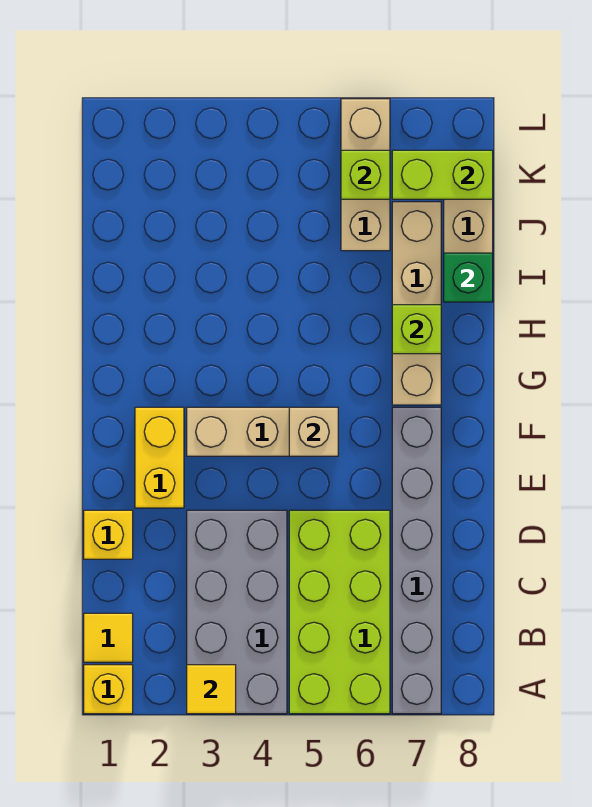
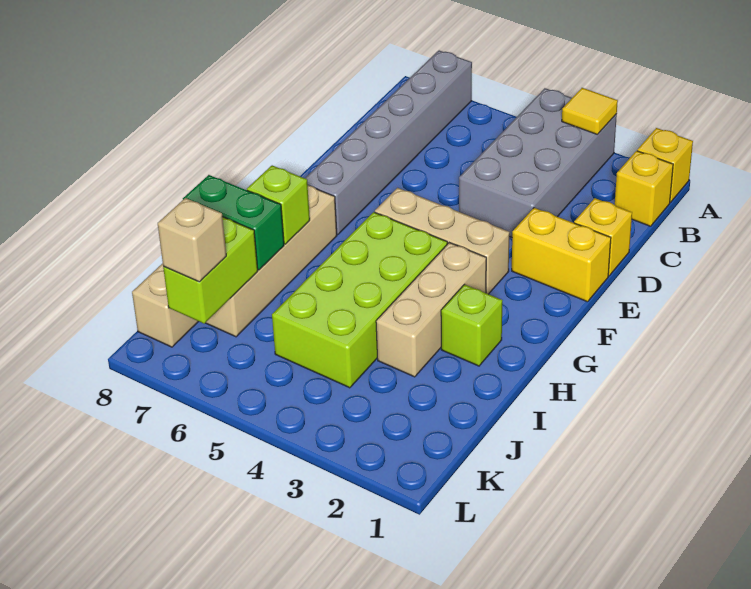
lime 2x4 brick [289,510,390,714] -> lime 2x4 brick moved to [272,212,447,388]
yellow 1x1 tile [84,613,133,662] -> yellow 1x1 brick [615,151,673,226]
yellow 1x2 brick [135,407,184,508] -> yellow 1x2 brick turned to [512,208,611,302]
tan 1x1 brick [289,407,338,456] -> tan 1x1 brick moved to [158,198,226,282]
green 1x1 brick [444,253,493,302] -> green 1x2 brick [183,175,284,270]
tan 1x3 brick [341,99,390,251] -> tan 1x3 brick moved to [376,243,486,377]
lime 1x1 brick [341,150,390,199] -> lime 1x1 brick moved to [441,285,503,366]
lime 1x2 brick [392,150,493,199] -> lime 1x2 brick turned to [163,217,258,324]

